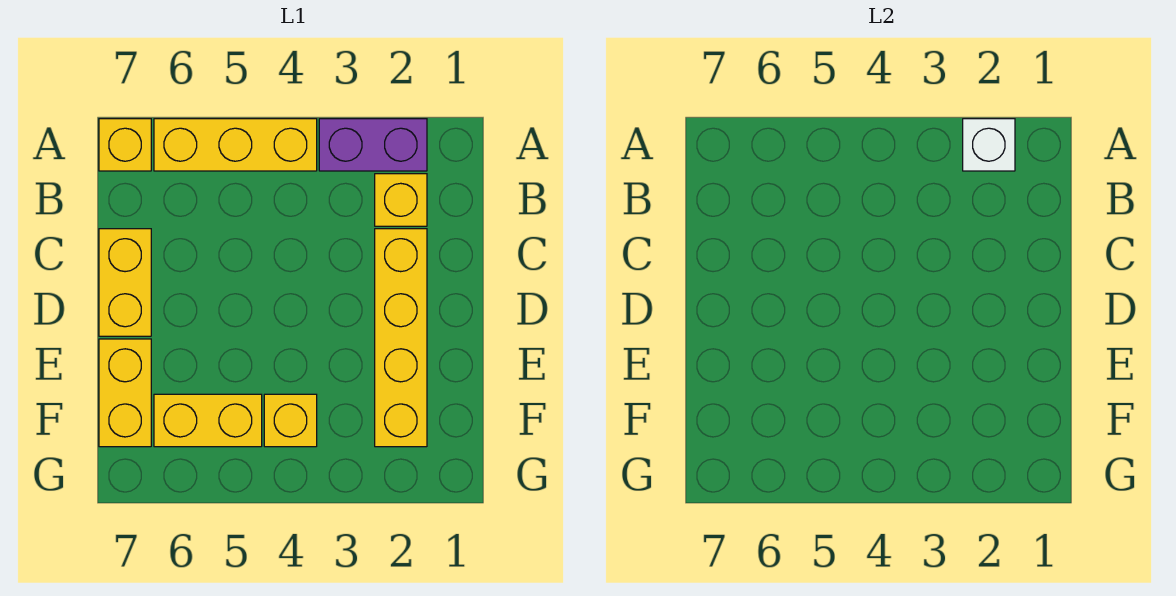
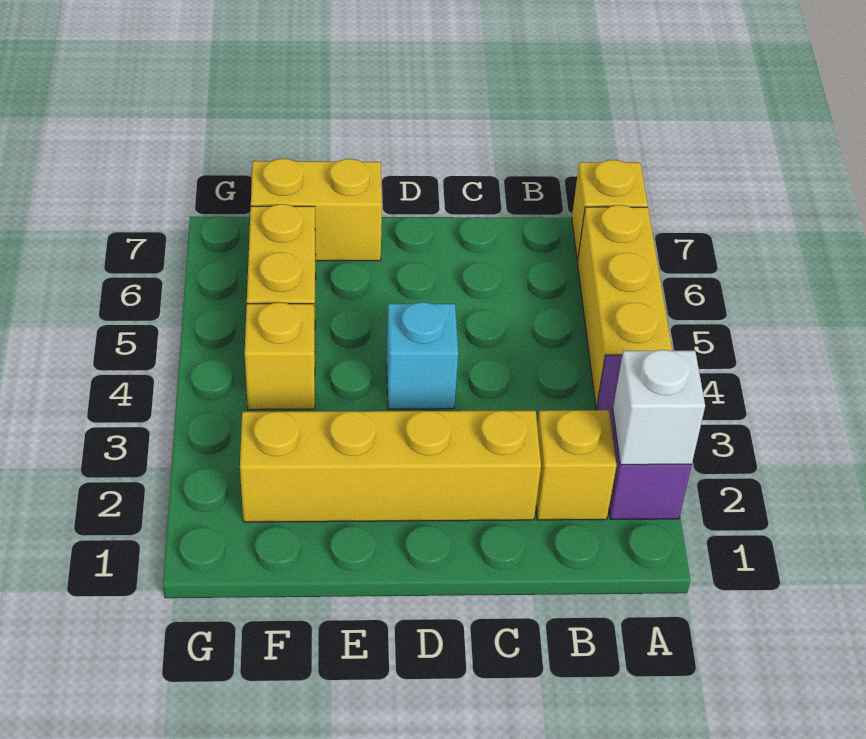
yellow 1x2 brick [99,229,151,336] -> none
none -> cyan 1x1 brick [387,302,458,409]

